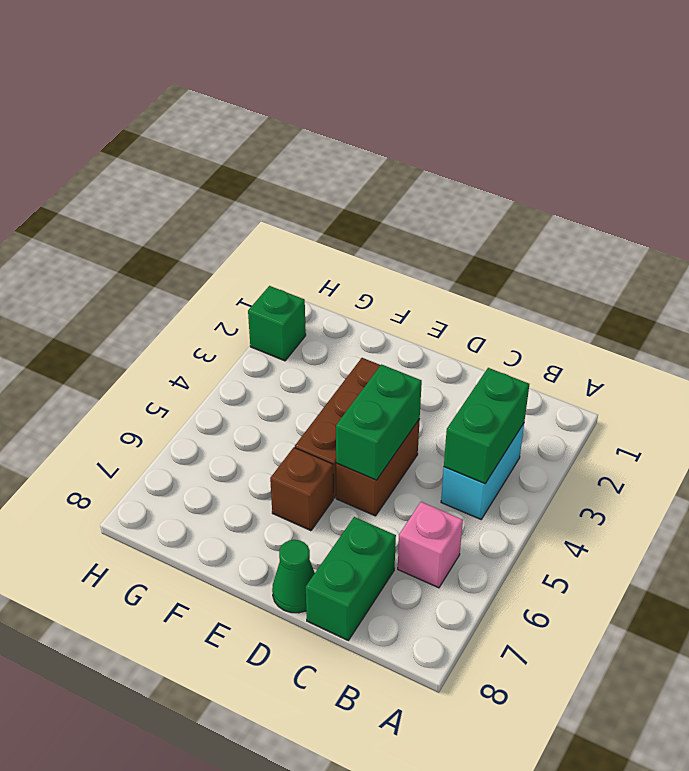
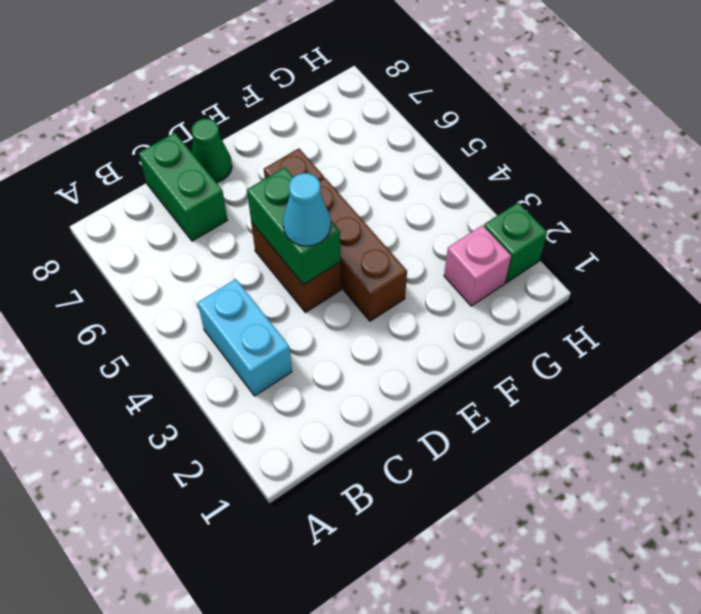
green 1x2 brick [444,368,529,484] -> none
pink 1x1 brick [398,502,463,588] -> pink 1x1 brick moved to [444,225,511,306]
none -> cyan 1x1 cone [283,173,331,246]

